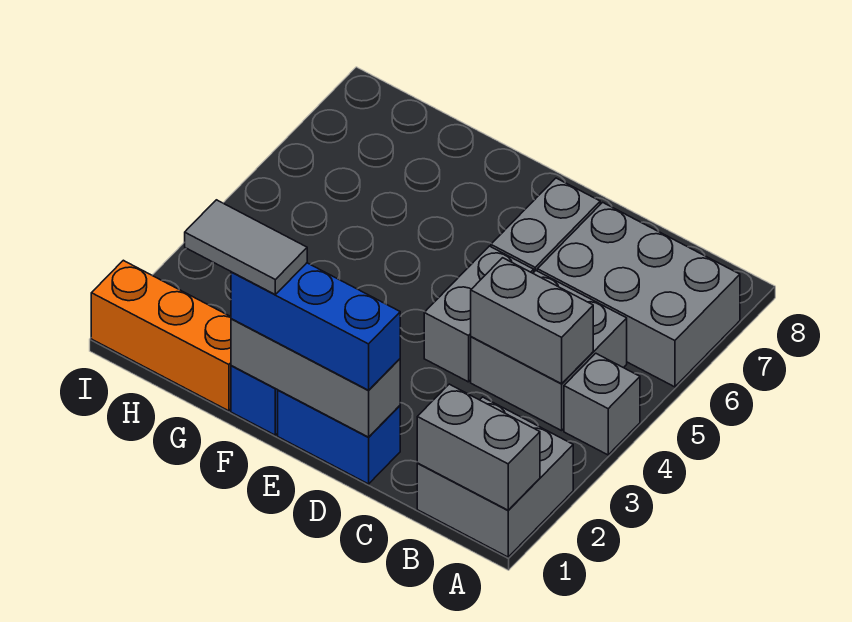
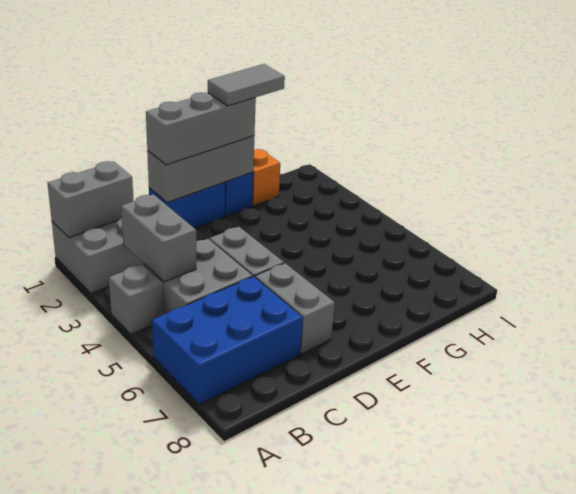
grey 2x3 brick [537,202,740,387] -> blue 2x3 brick [152,276,303,405]
grey 1x2 brick [471,258,593,384] -> grey 1x2 brick turned to [121,194,196,282]
blue 1x3 brick [231,263,400,390] -> grey 1x3 brick [146,92,256,165]
orange 1x3 brick [91,260,231,411] -> orange 1x1 brick [252,149,280,206]

